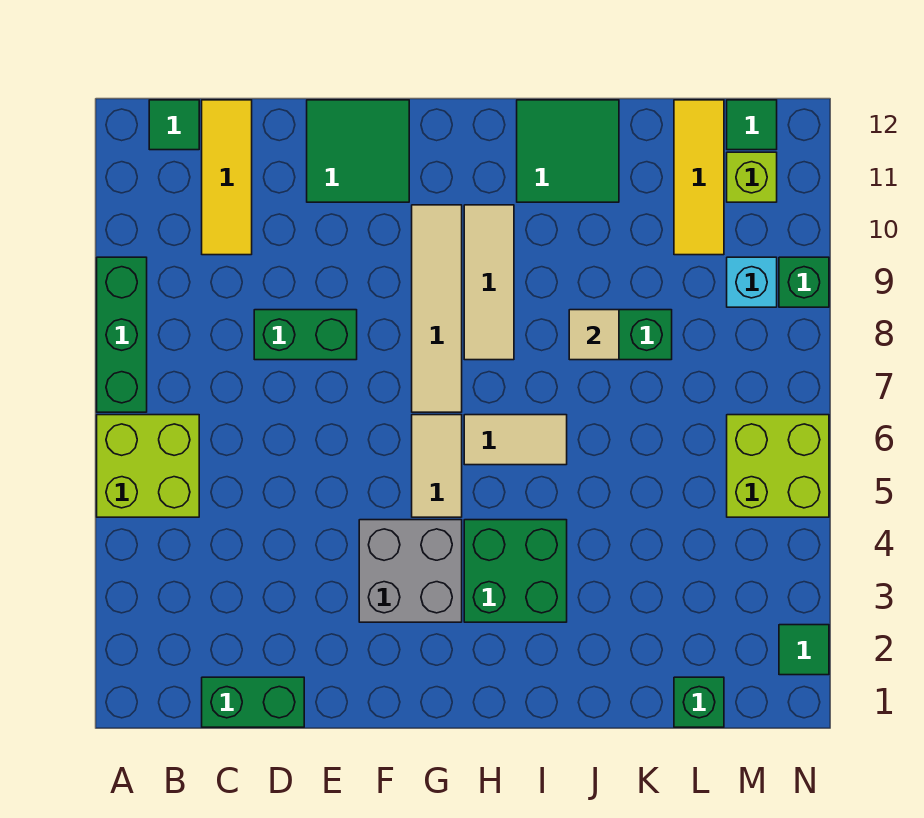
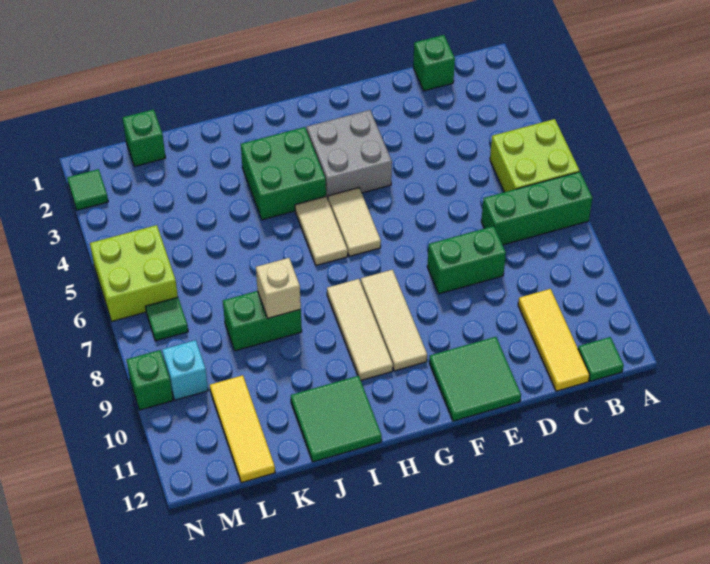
green 1x3 brick [97,257,147,412] -> green 1x3 brick turned to [481,172,592,245]
green 1x2 brick [202,677,304,727] -> green 1x1 brick [413,35,455,91]
tan 1x4 tile [412,205,462,412] -> tan 1x3 tile [361,270,427,371]
tan 1x2 tile [464,415,567,465] -> tan 1x2 tile turned to [295,196,348,266]
tan 1x1 tile [569,310,619,360] -> tan 1x1 brick [256,258,301,318]
lime 1x1 brick [727,152,777,202] -> none
green 1x1 tile [727,100,777,150] -> green 1x1 tile moved to [145,297,188,341]

